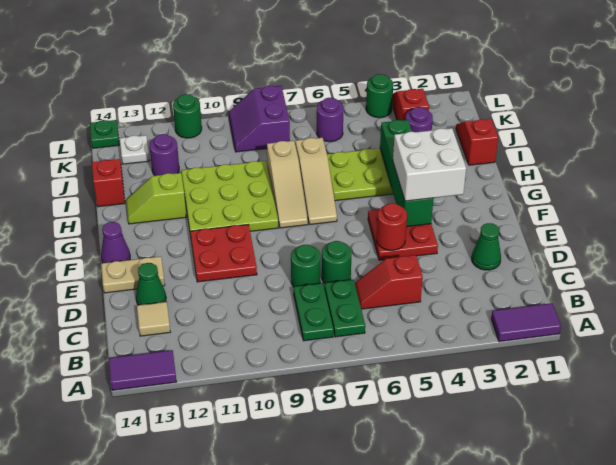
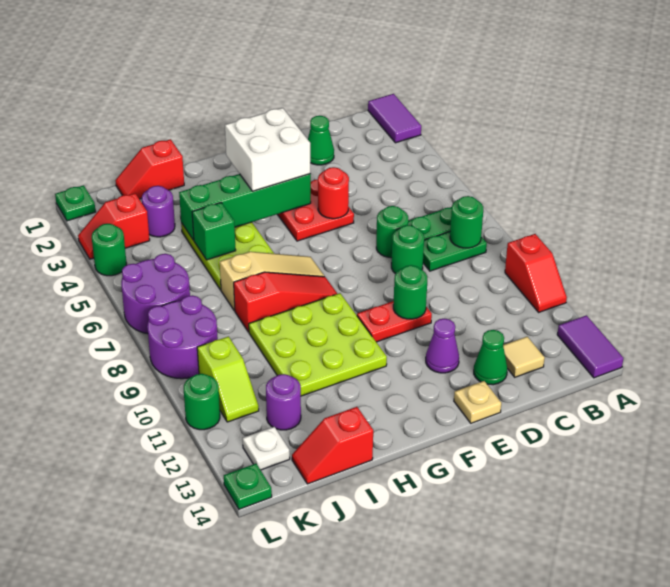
none -> green 1x1 round brick [450,196,483,248]
red 1x2 slope [355,255,423,309] -> red 1x2 slope moved to [505,234,567,312]
red 2x2 plate [190,225,257,282] -> red 1x2 plate [357,301,432,342]
none -> green 1x1 round brick [393,265,427,319]
tan 1x2 plate [101,256,165,293] -> tan 1x1 plate [454,381,501,423]
purple 1x1 cone [101,222,130,263] -> purple 1x1 cone moved to [426,319,459,373]
tan 1x3 slope [267,141,308,228] -> red 1x3 slope [234,272,337,332]
lime 1x2 slope [126,173,186,224] -> lime 1x2 slope moved to [197,337,259,422]
none -> green 1x1 brick [192,203,236,260]
purple 1x1 round brick [317,98,343,142] -> purple 2x2 round brick [121,254,190,334]
purple 2x2 slope [229,86,290,152] -> purple 2x2 round brick [147,295,218,379]
none -> green 1x1 plate [55,185,96,221]

